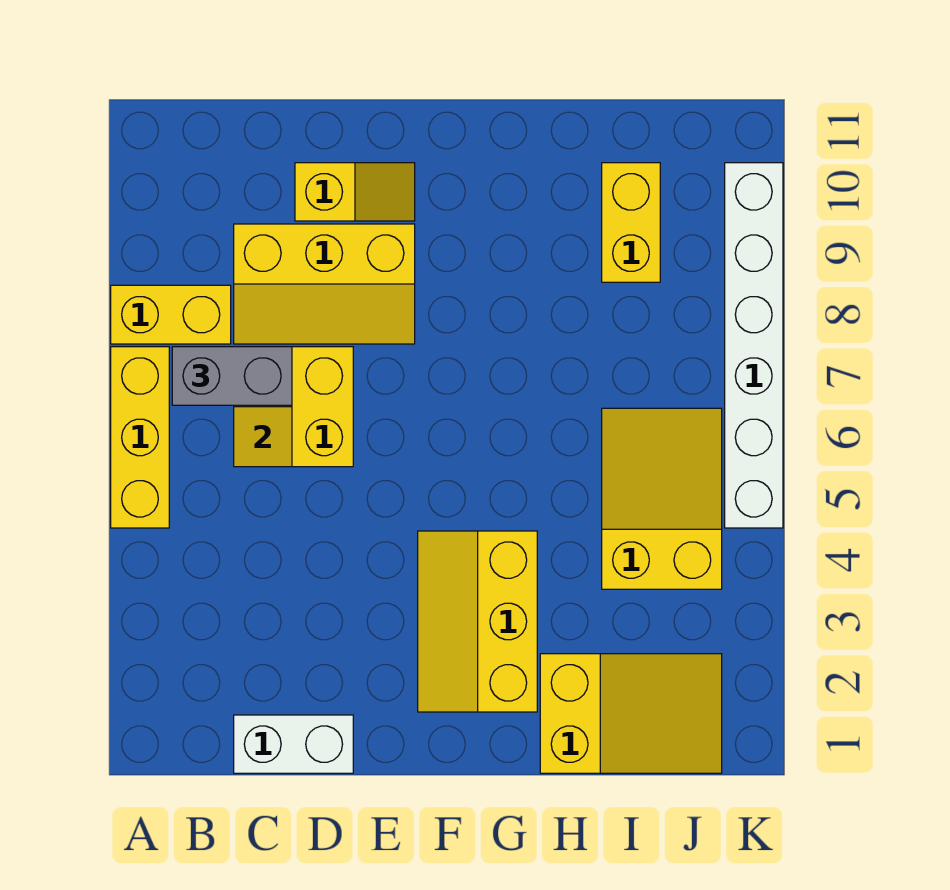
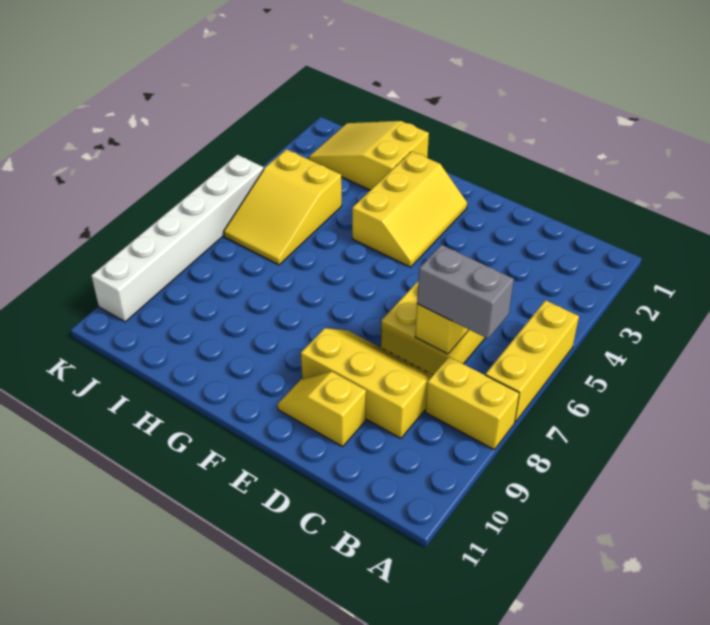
white 1x2 brick [234,715,353,773] -> none
yellow 1x2 brick [602,163,660,282] -> none

